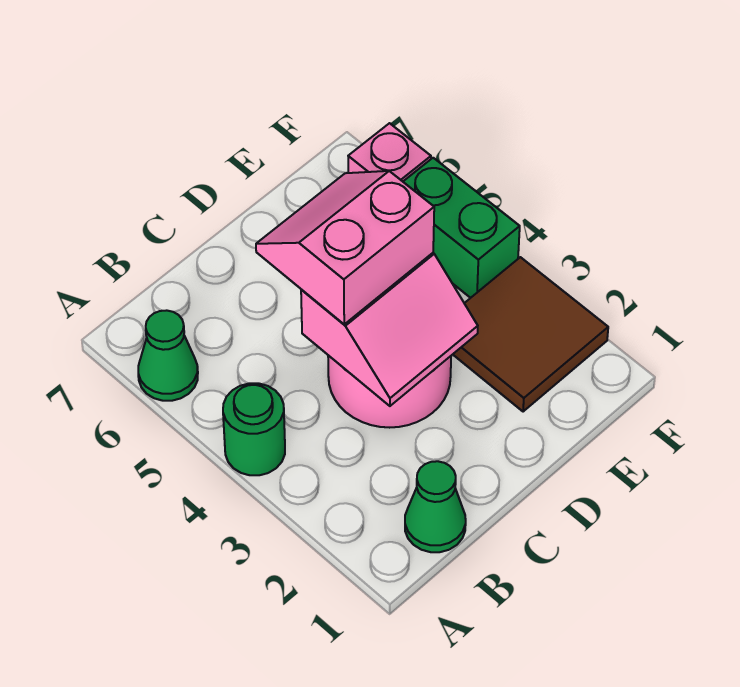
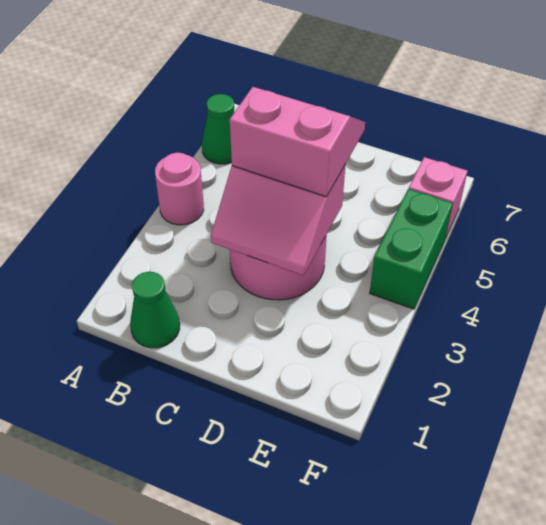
green 1x1 round brick [223,383,285,475] -> pink 1x1 round brick [155,153,204,225]
brown 2x2 tile [453,257,608,412] -> none

